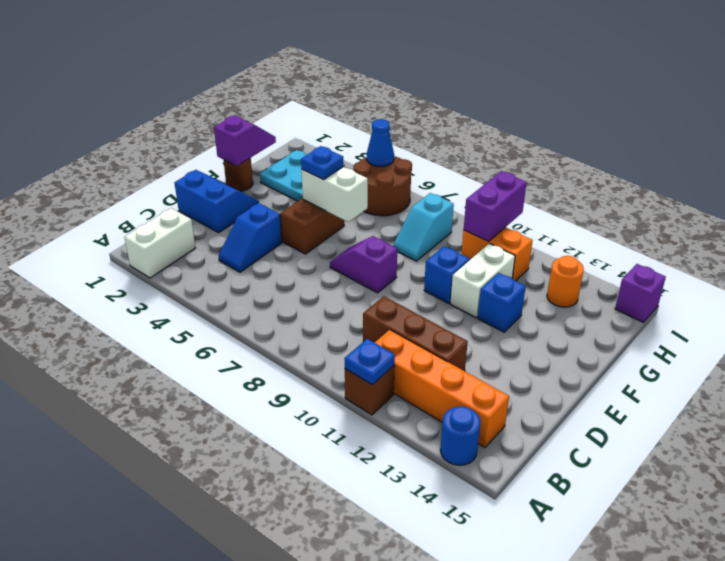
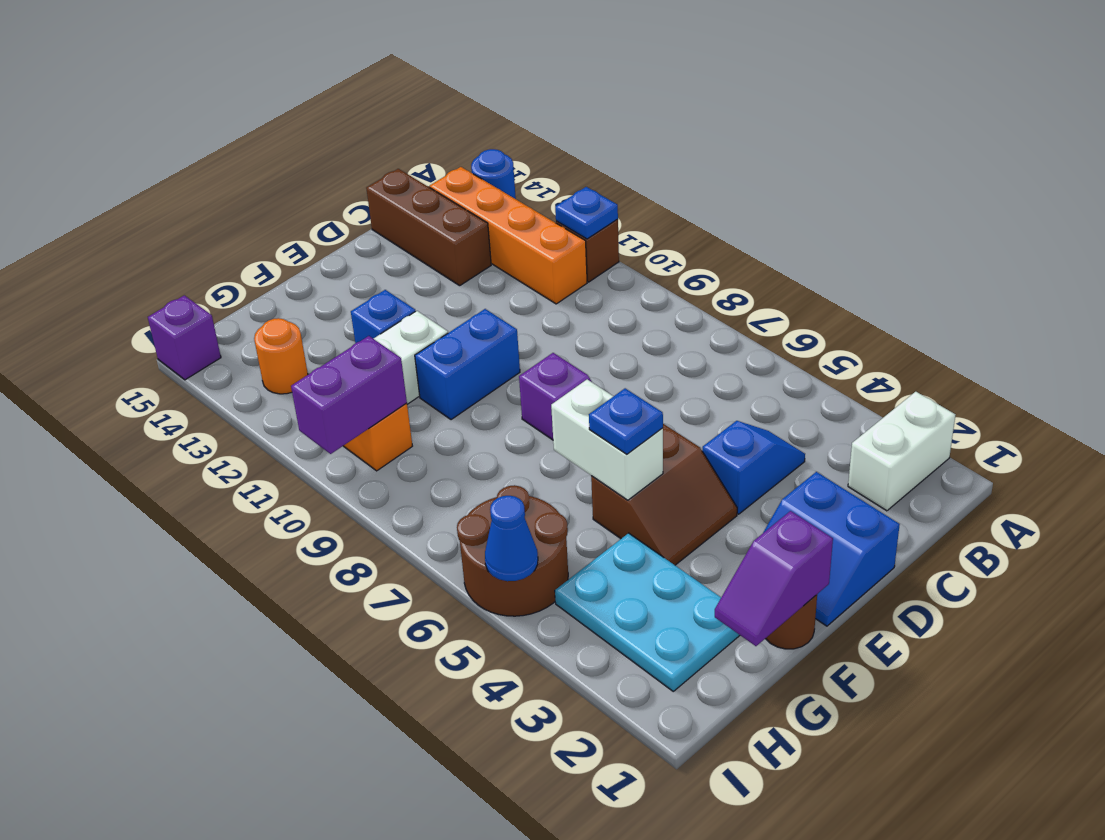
brown 1x3 brick [363,296,468,371] -> brown 1x3 brick moved to [366,169,491,286]
blue 1x1 brick [424,246,470,303] -> blue 1x2 brick [415,309,520,420]
cyan 1x2 slope [393,193,454,261] -> none

